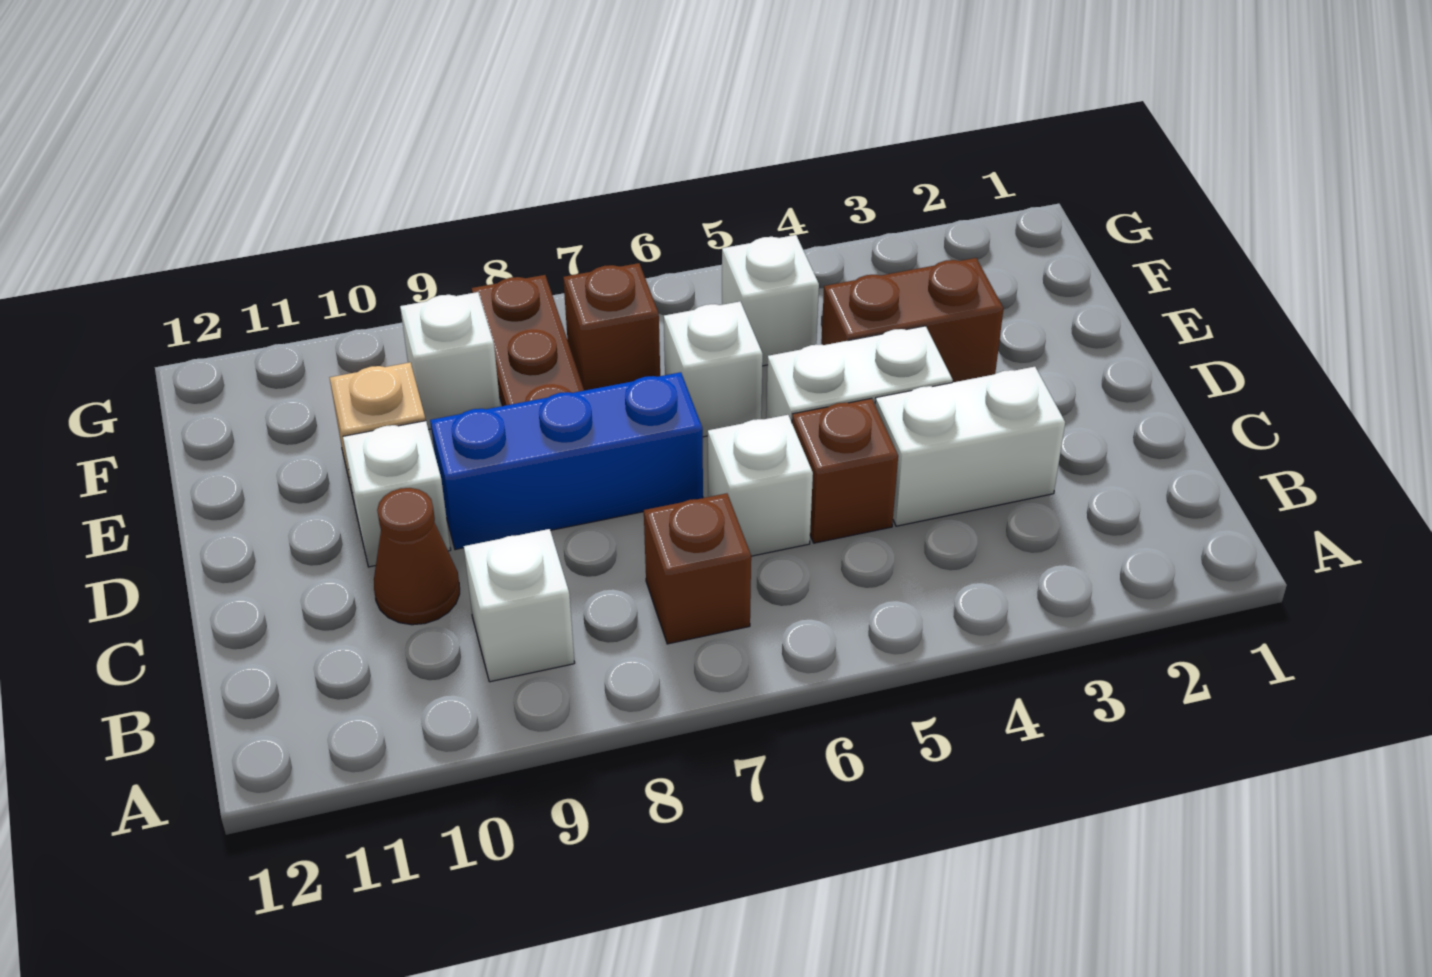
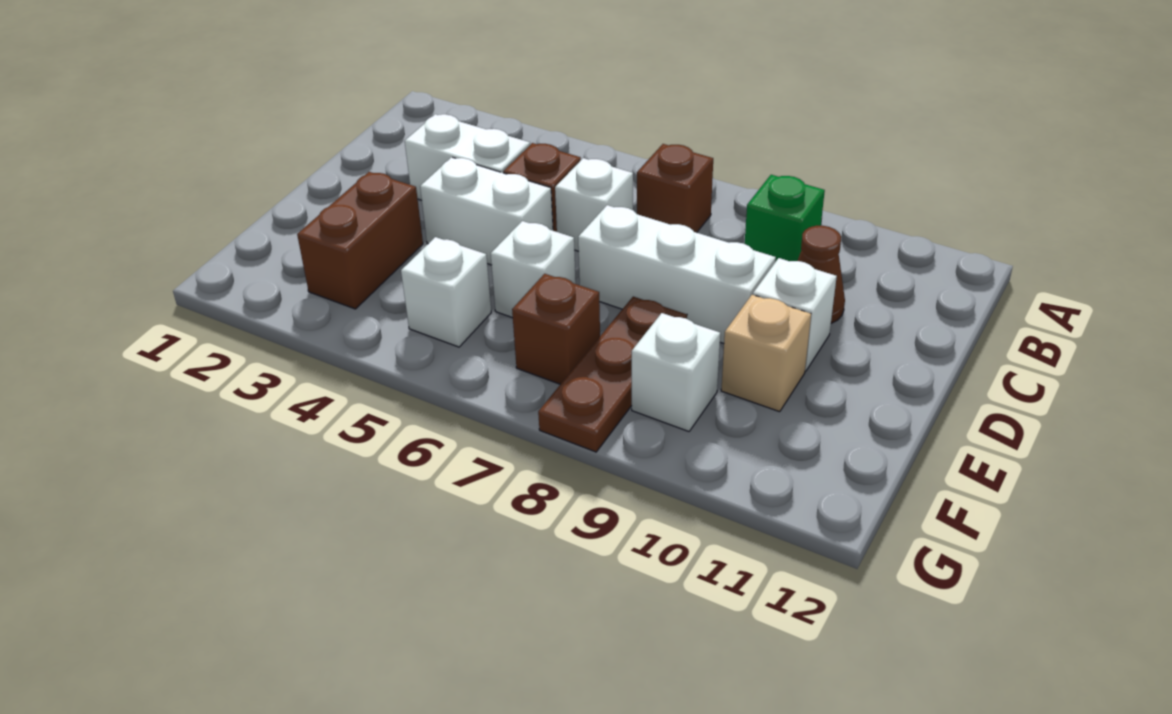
white 1x1 brick [464,529,575,682] -> green 1x1 brick [745,175,825,262]
blue 1x3 brick [430,372,703,550] -> white 1x3 brick [578,205,776,343]
brown 1x2 brick [821,258,1004,383] -> brown 1x2 brick turned to [297,172,423,309]

